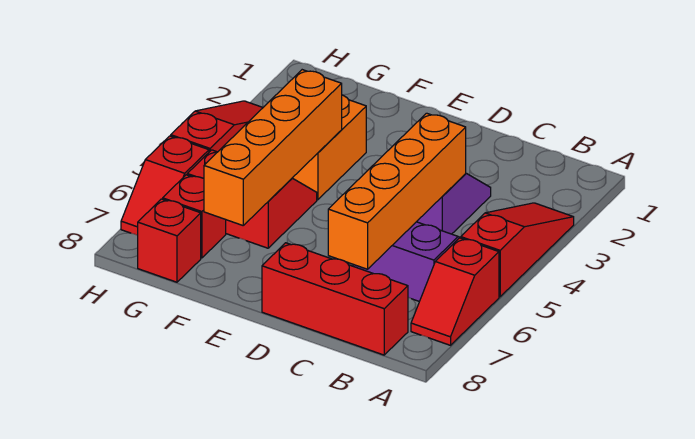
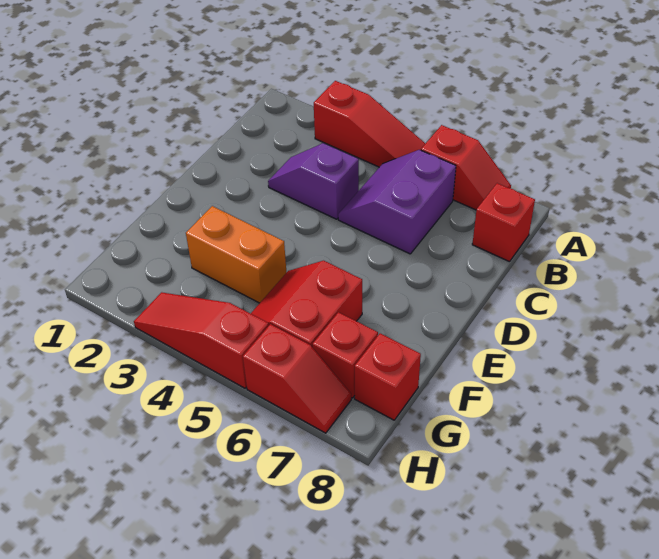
red 1x3 slope [461,203,574,297] -> red 1x3 slope turned to [314,81,425,167]
red 1x3 brick [262,243,408,355] -> red 1x1 brick [472,183,535,262]
orange 1x4 brick [328,113,466,269] -> none
orange 1x4 brick [204,70,342,225] -> none

